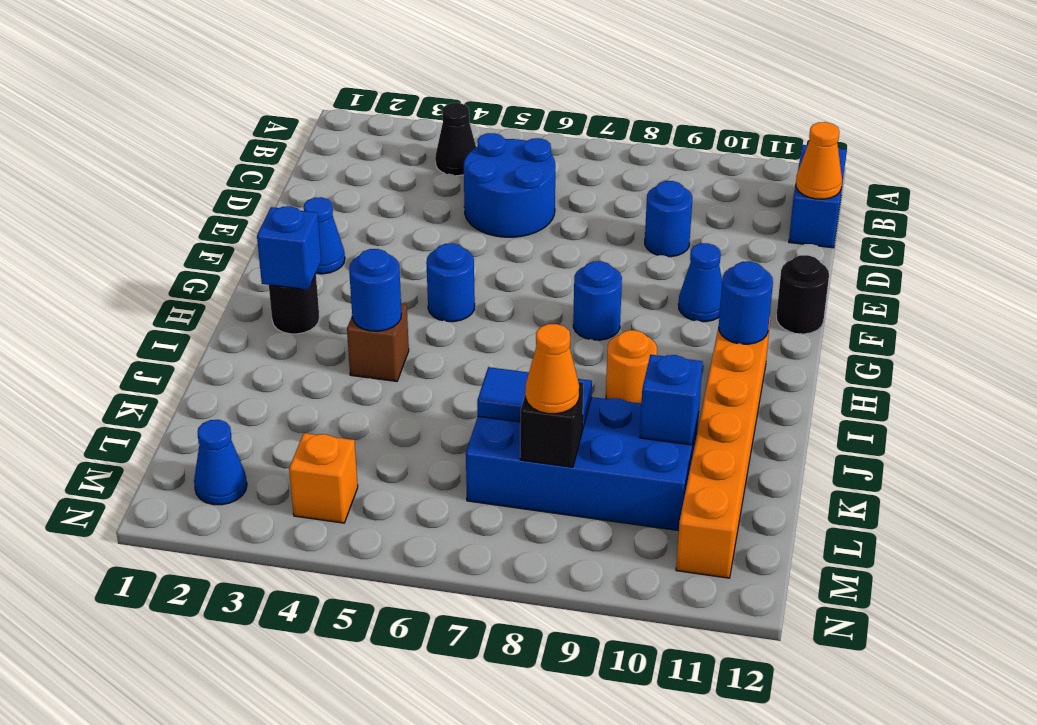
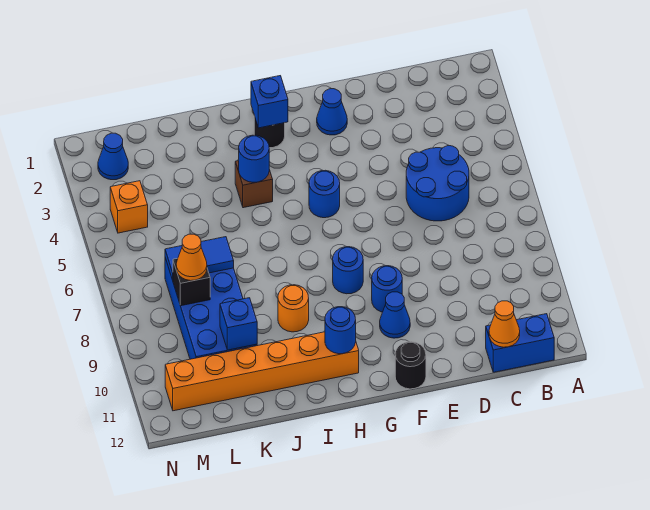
black 1x1 cone [435,103,476,176] -> none
blue 1x1 round brick [645,181,692,257] -> blue 1x1 round brick moved to [372,266,402,312]
blue 1x2 tile [477,367,592,430] -> blue 1x2 tile turned to [165,237,234,280]

